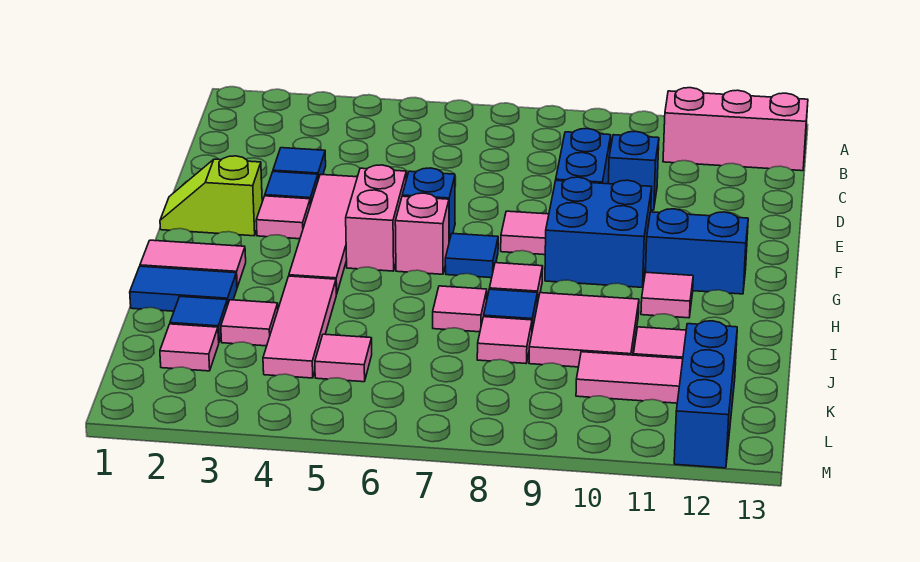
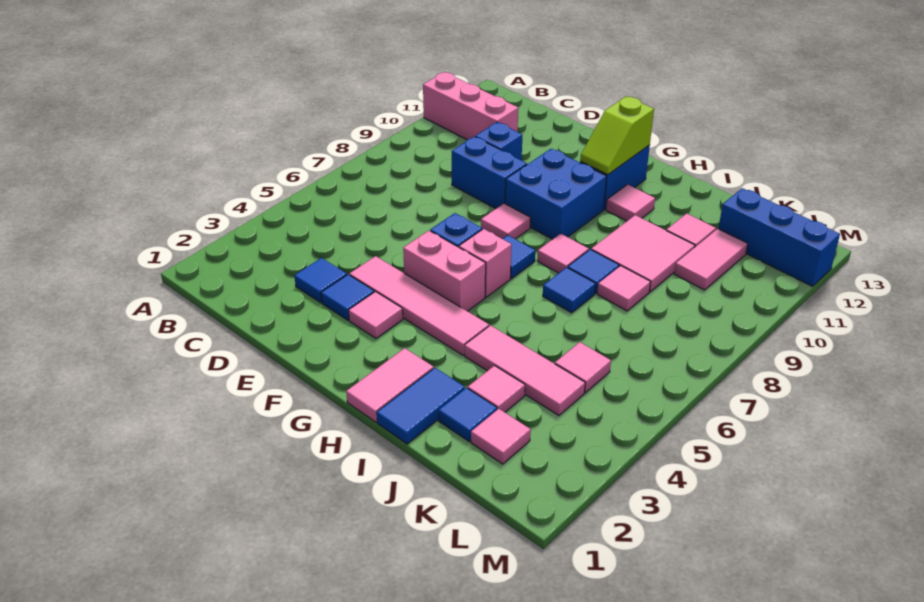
pink 1x3 brick [663,88,808,171] -> pink 1x3 brick turned to [423,72,518,140]
lime 1x2 slope [160,156,262,236] -> lime 1x2 slope moved to [580,96,654,175]
pink 1x1 tile [433,286,487,332] -> blue 1x1 tile [543,267,596,313]

